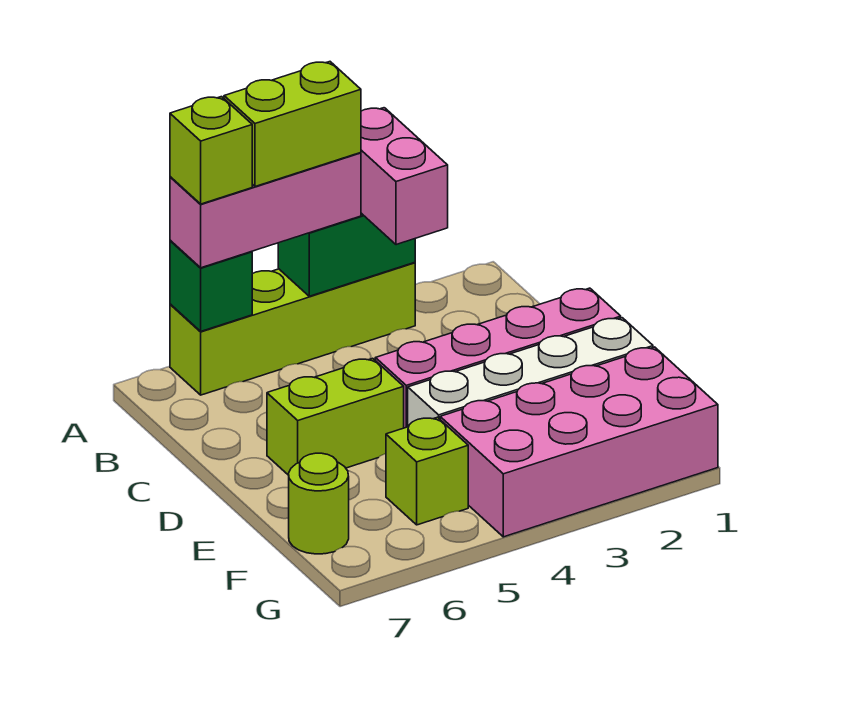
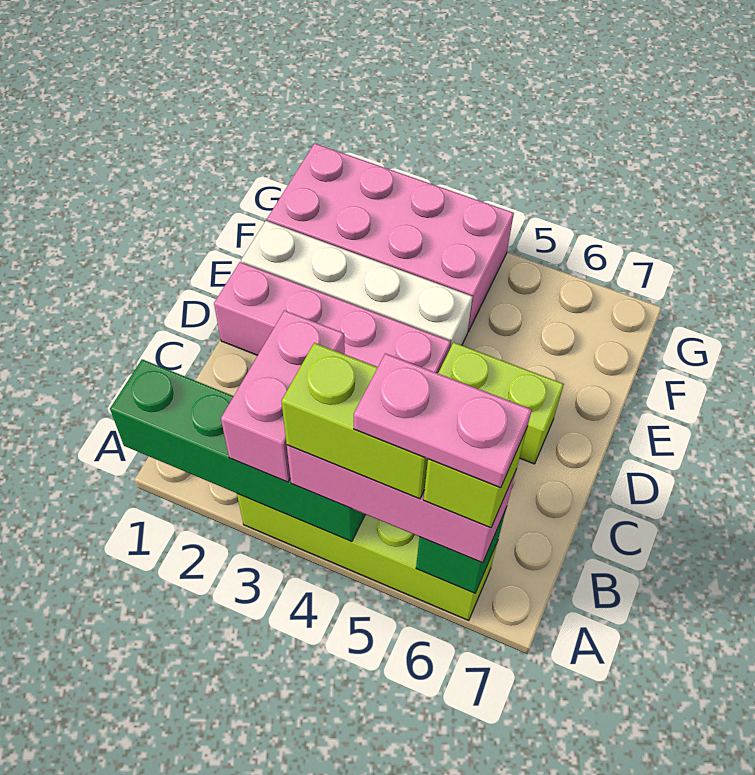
green 1x2 brick [278,213,415,296] -> green 1x4 brick [110,359,365,542]
none -> pink 1x2 plate [354,353,532,488]
lime 1x1 brick [386,417,468,525] -> none
lime 1x1 round brick [289,453,349,554] -> none

